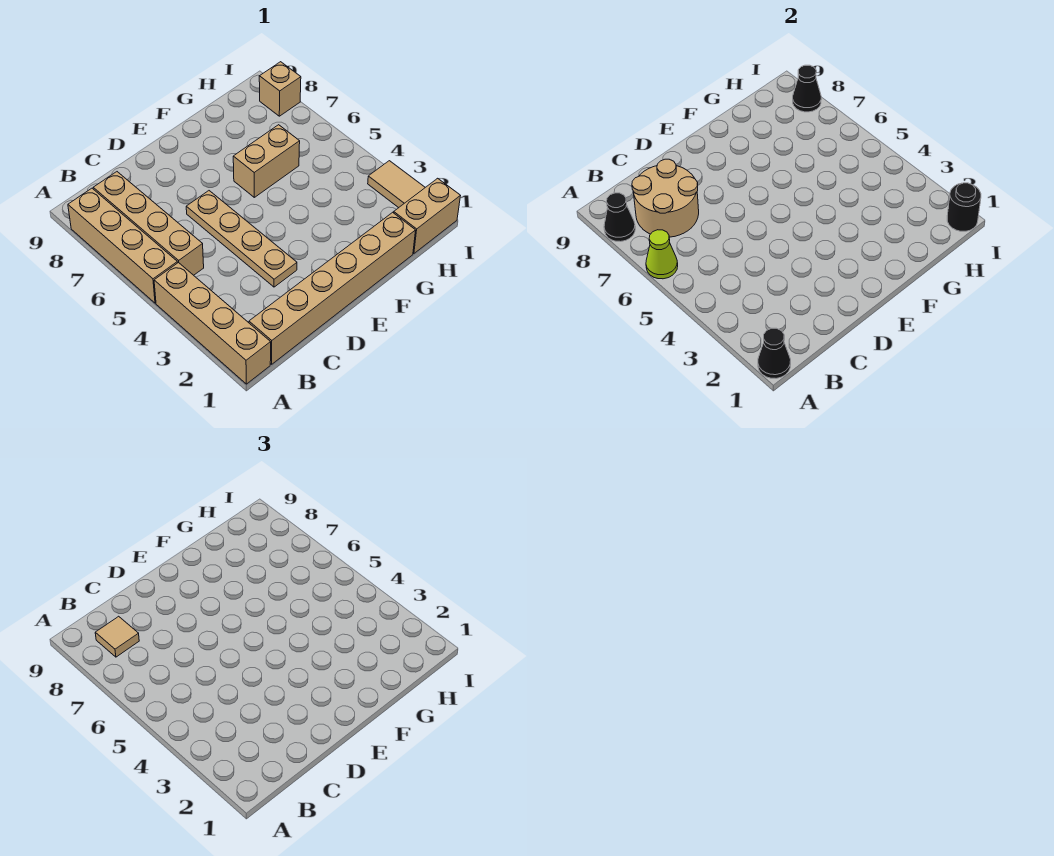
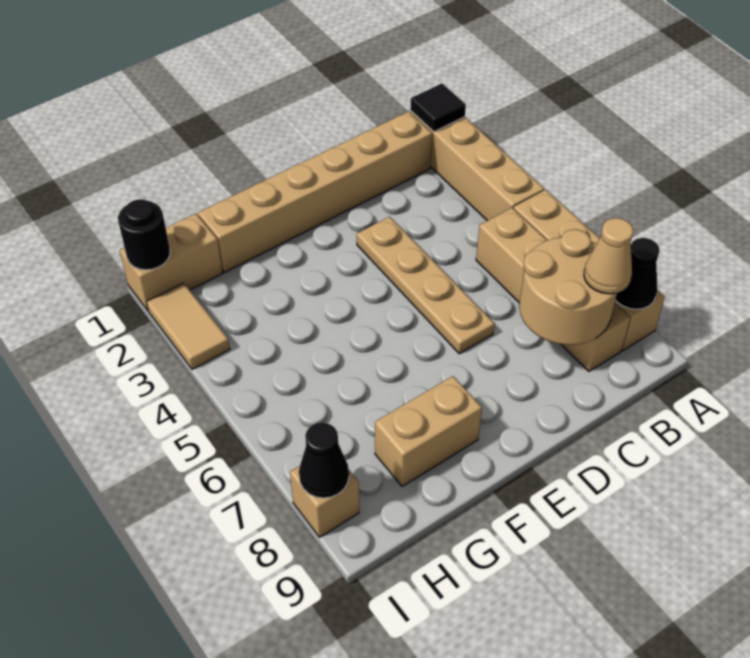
black 1x1 cone [758,328,791,378] -> black 1x1 tile [411,83,466,132]
lime 1x1 cone [646,230,678,279] -> none
tan 1x1 tile [95,616,139,657] -> tan 1x1 cone [584,218,633,294]
tan 1x2 brick [233,125,300,197] -> tan 1x2 brick moved to [375,376,482,486]

